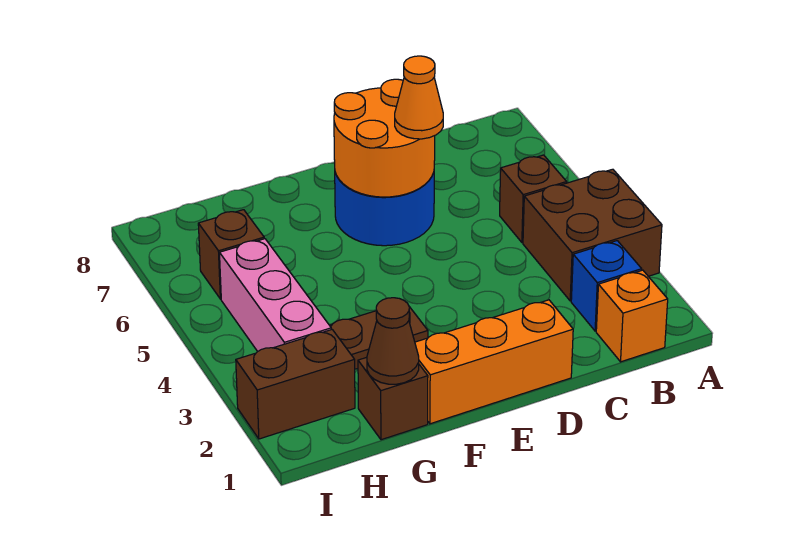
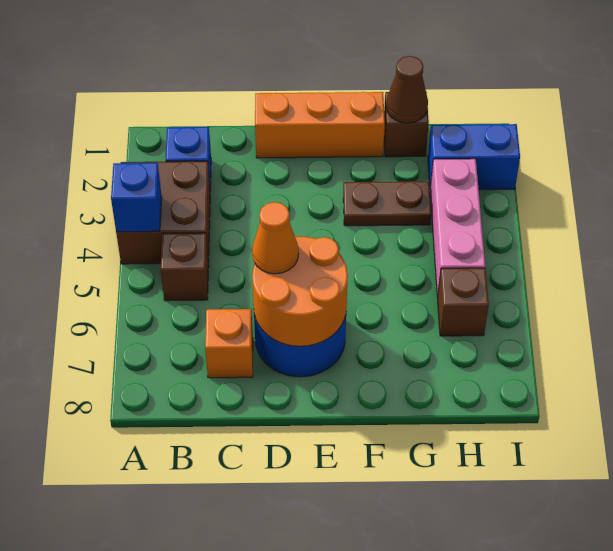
none -> blue 1x1 brick [111,163,162,232]
orange 1x1 brick [596,270,668,362] -> orange 1x1 brick moved to [205,309,253,378]
brown 1x2 brick [236,329,355,439] -> blue 1x2 brick [428,124,520,190]

